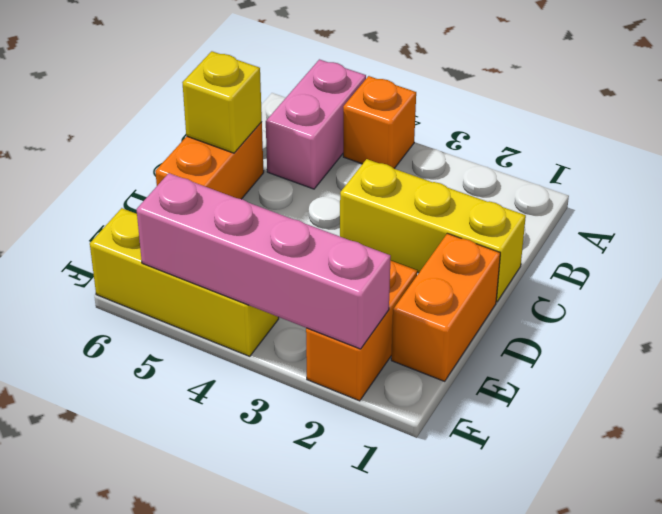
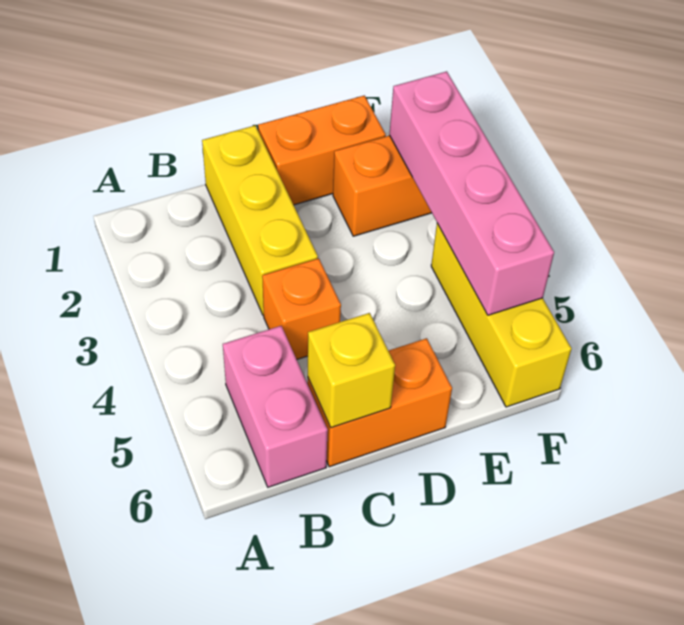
orange 1x1 brick [343,76,416,169] -> orange 1x1 brick moved to [262,258,341,359]
pink 1x2 brick [266,59,366,189] -> pink 1x2 brick turned to [223,326,328,487]

